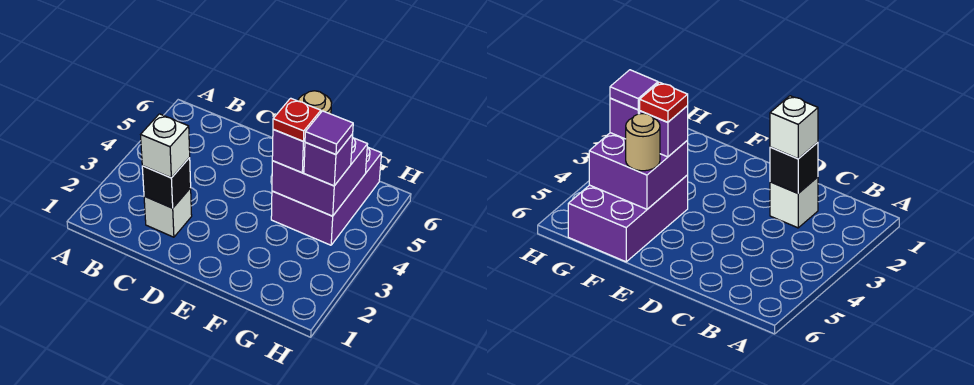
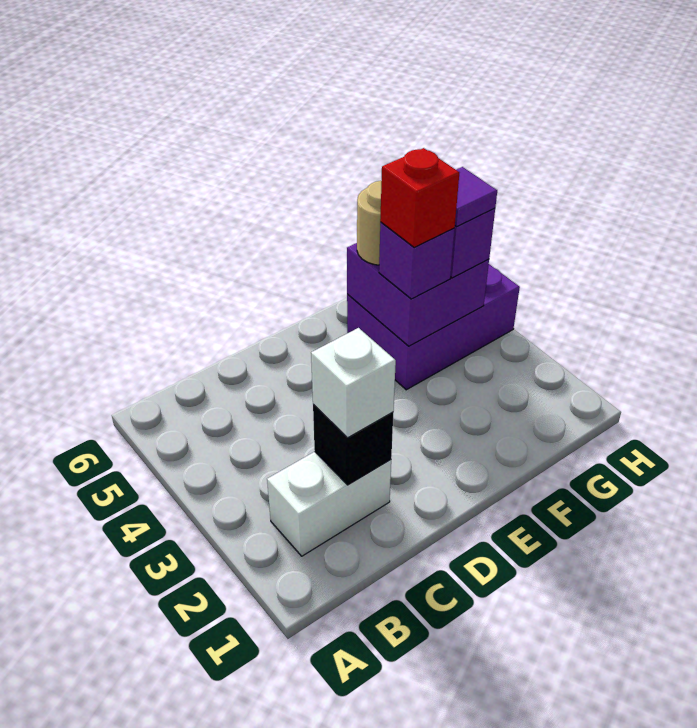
white 1x1 brick [144,188,192,237] -> white 1x2 brick [267,452,391,556]
purple 2x3 brick [271,147,382,245] -> purple 2x3 brick turned to [347,264,520,390]
red 1x1 plate [273,98,321,141] -> red 1x1 brick [380,148,459,248]

